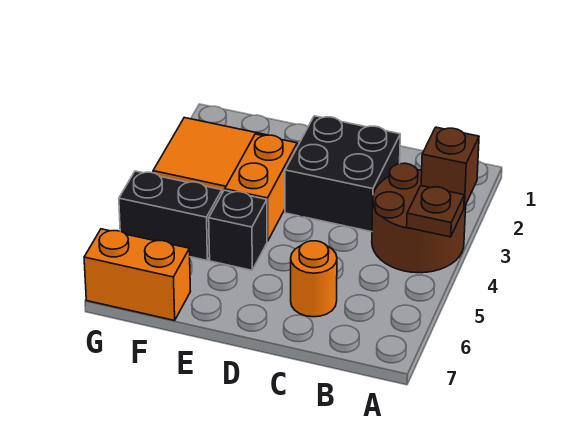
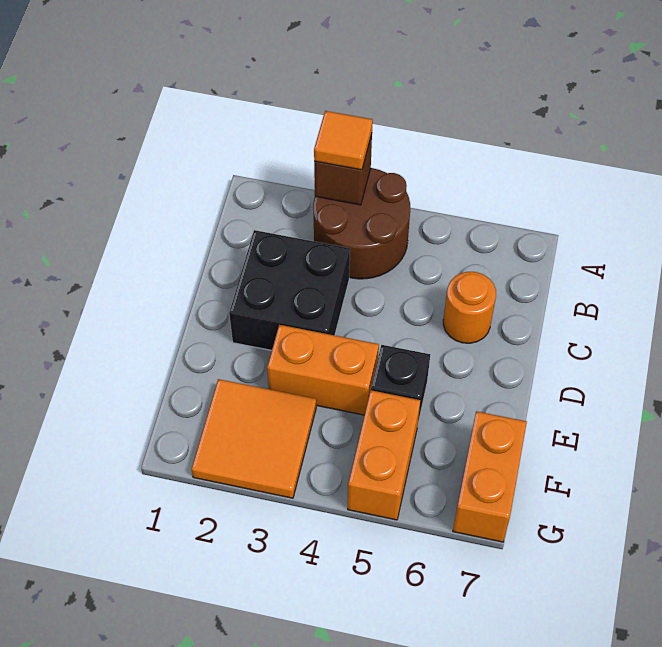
none -> orange 1x1 tile [314,111,373,170]
brown 1x1 plate [407,186,464,237] -> none
black 1x2 brick [119,171,222,260] -> orange 1x2 brick [348,390,420,520]

